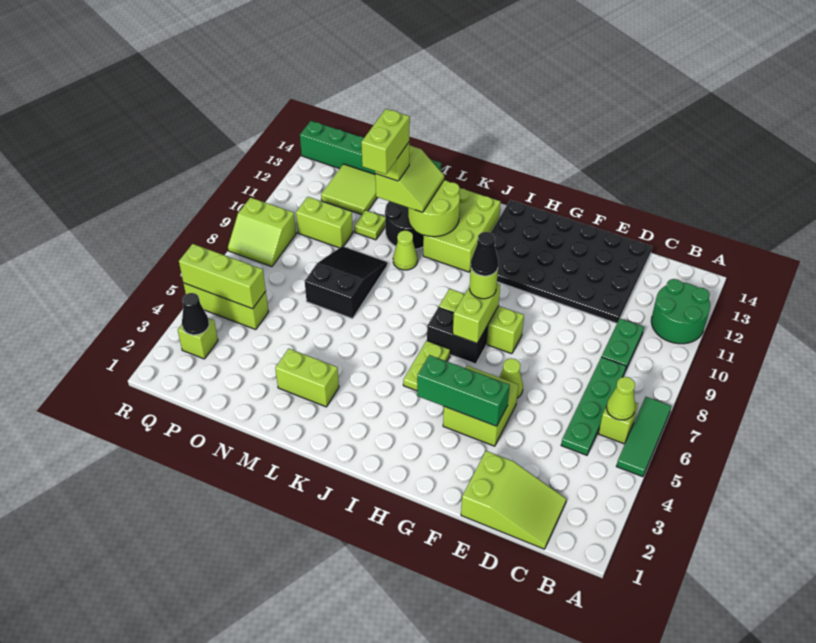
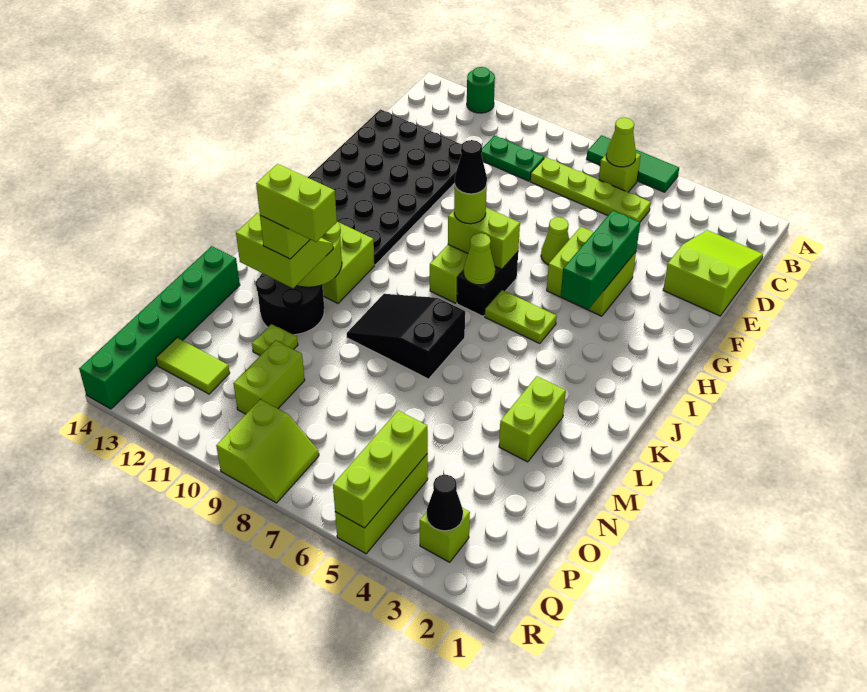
green 2x2 round brick [651,279,710,344] -> green 1x1 round brick [467,67,495,113]
green 1x4 plate [561,357,626,455] -> lime 1x4 plate [530,157,651,222]
lime 1x1 cone [393,230,418,270] -> lime 1x1 cone moved to [464,233,495,285]
black 2x3 slope [305,246,387,319] -> black 2x3 slope moved to [347,294,465,379]
lime 2x2 tile [321,164,377,215] -> lime 1x2 tile [156,338,230,394]

